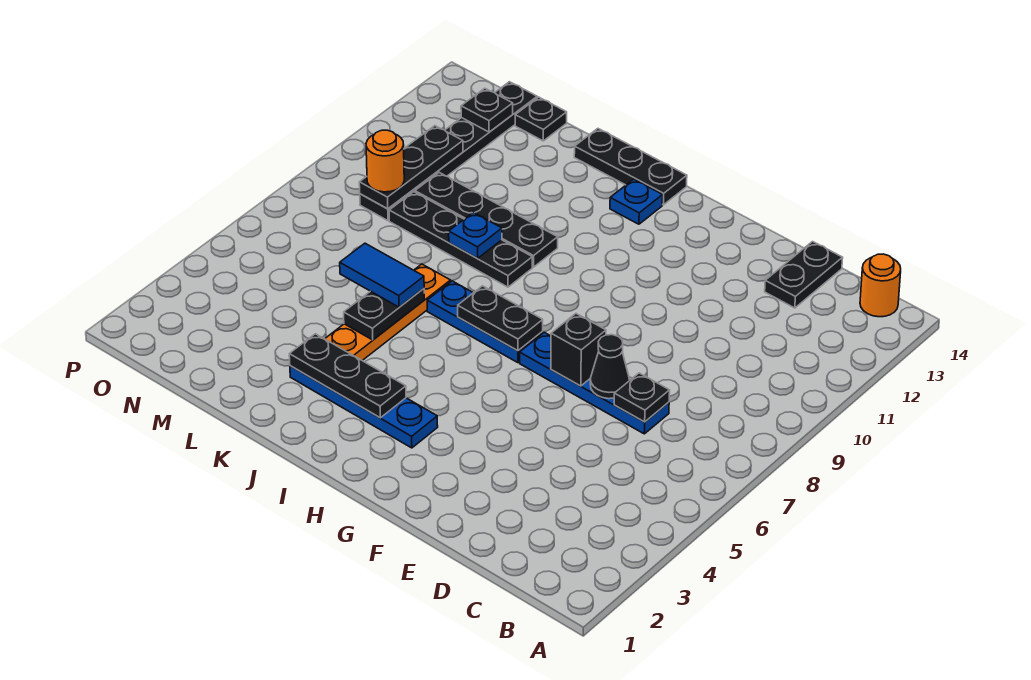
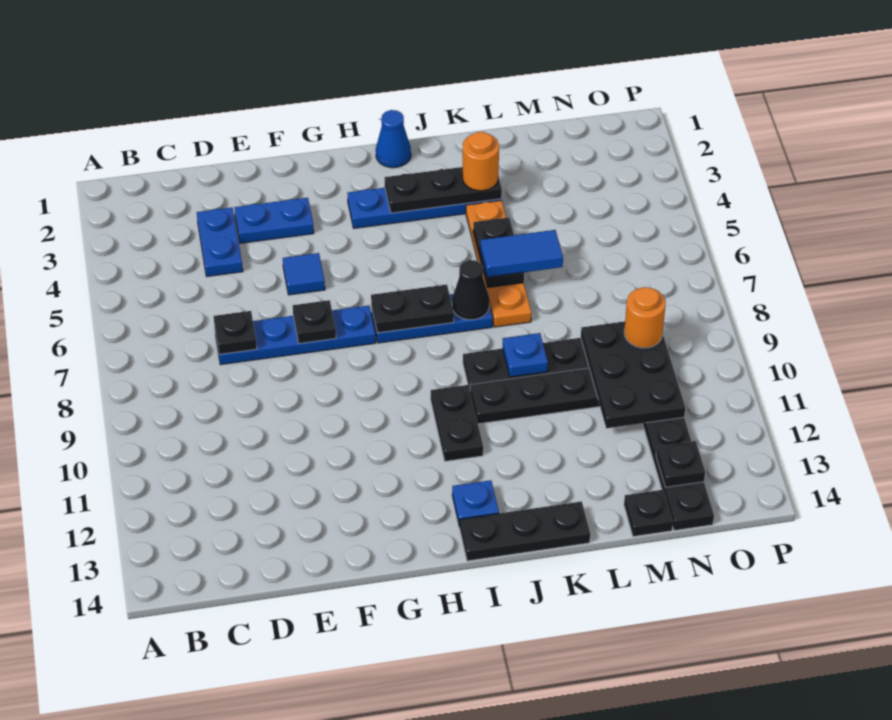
orange 1x1 round brick [860,254,901,317] -> orange 1x1 round brick moved to [462,132,499,191]
none -> blue 1x2 plate [197,207,243,277]
black 1x2 plate [765,242,843,308] -> black 1x2 plate moved to [431,385,483,461]
none -> blue 1x2 plate [234,198,314,243]
black 1x1 cone [590,335,629,399] -> black 1x1 cone moved to [452,260,489,320]
none -> blue 1x1 tile [283,253,325,295]
black 1x1 brick [551,314,606,386] -> black 1x1 plate [293,300,336,344]
none -> blue 1x1 cone [376,110,411,168]
black 1x3 plate [359,126,463,209] -> black 2x3 plate [581,321,685,428]

